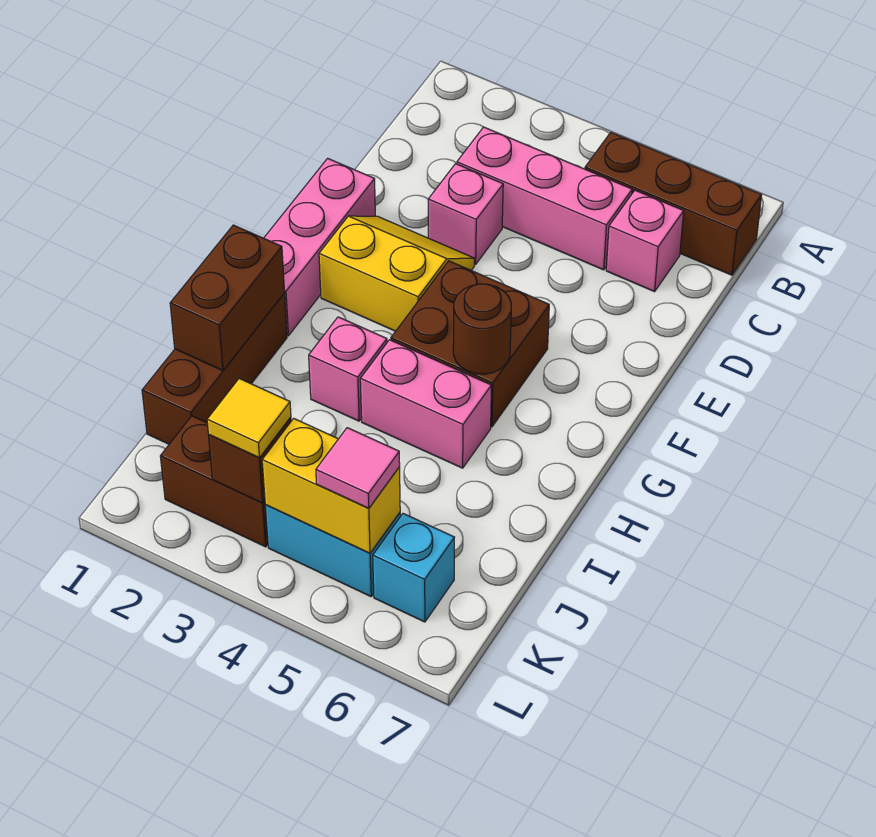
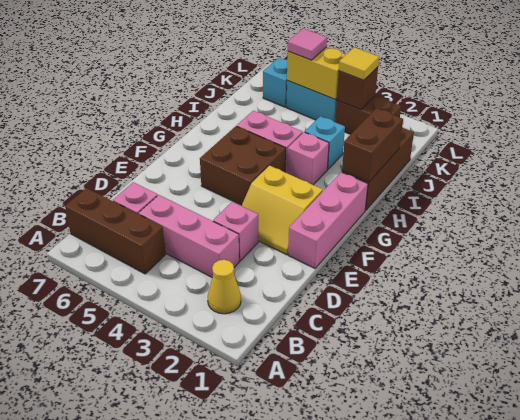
none -> yellow 1x1 cone [208,260,241,314]
brown 1x1 round brick [453,284,511,374] -> none
none -> cyan 1x1 brick [305,116,345,169]

